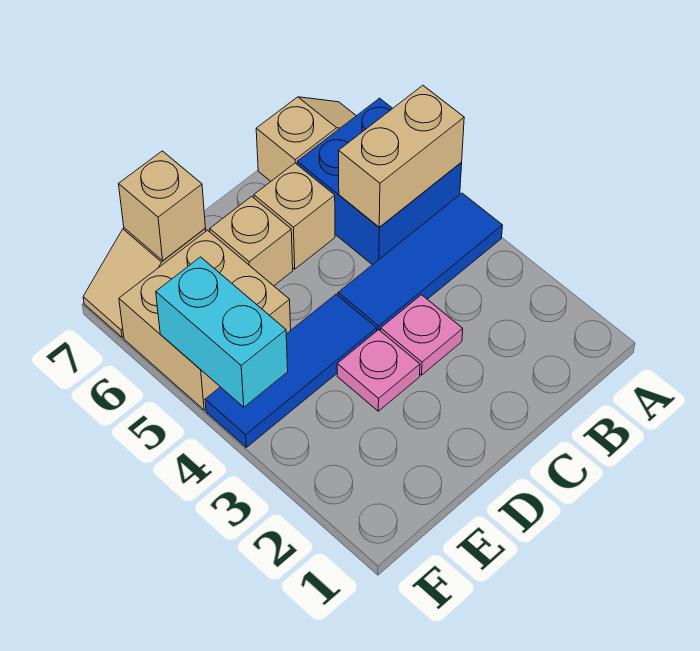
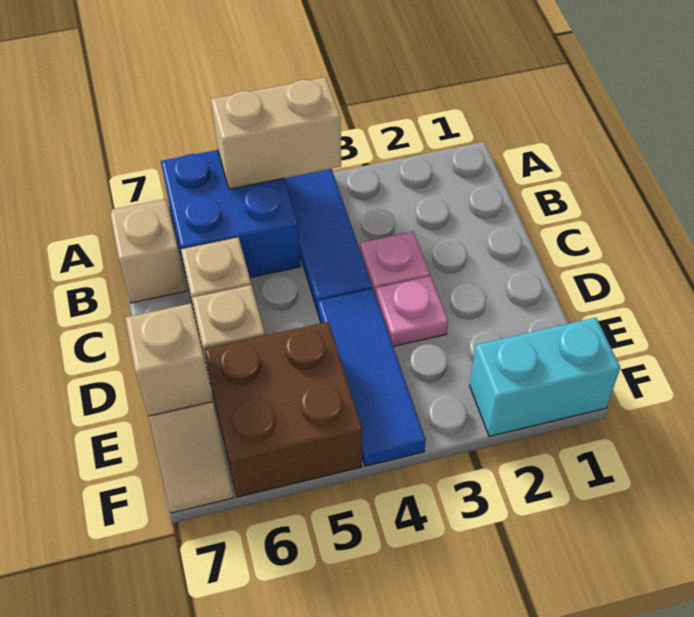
tan 1x2 brick [339,85,464,227] -> tan 1x2 brick turned to [211,77,341,189]
tan 2x2 brick [119,230,291,410] -> brown 2x2 brick [204,322,362,497]
cyan 1x2 brick [156,257,288,407] -> cyan 1x2 brick moved to [470,318,620,436]

